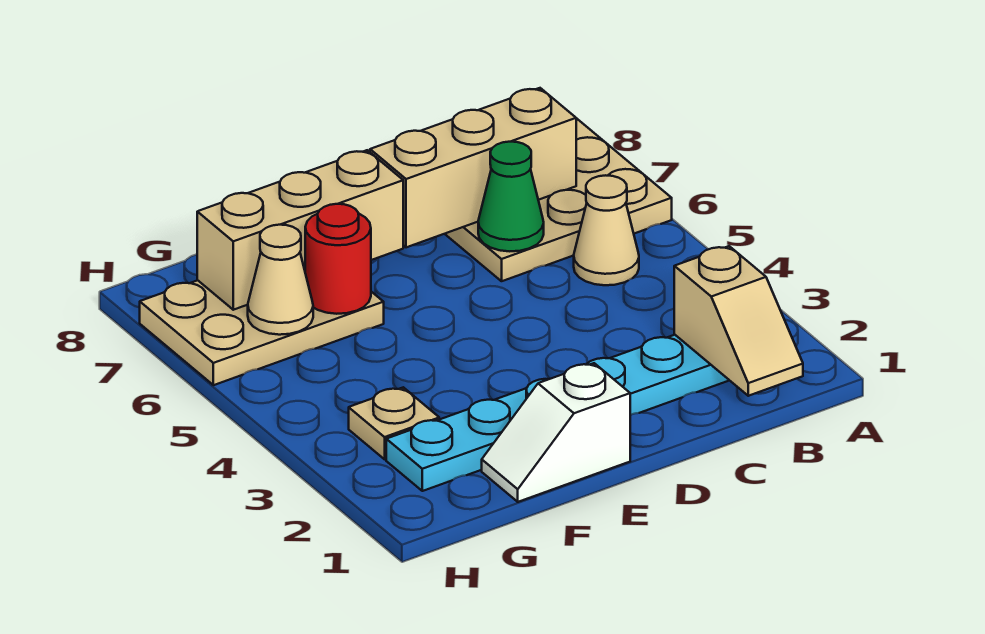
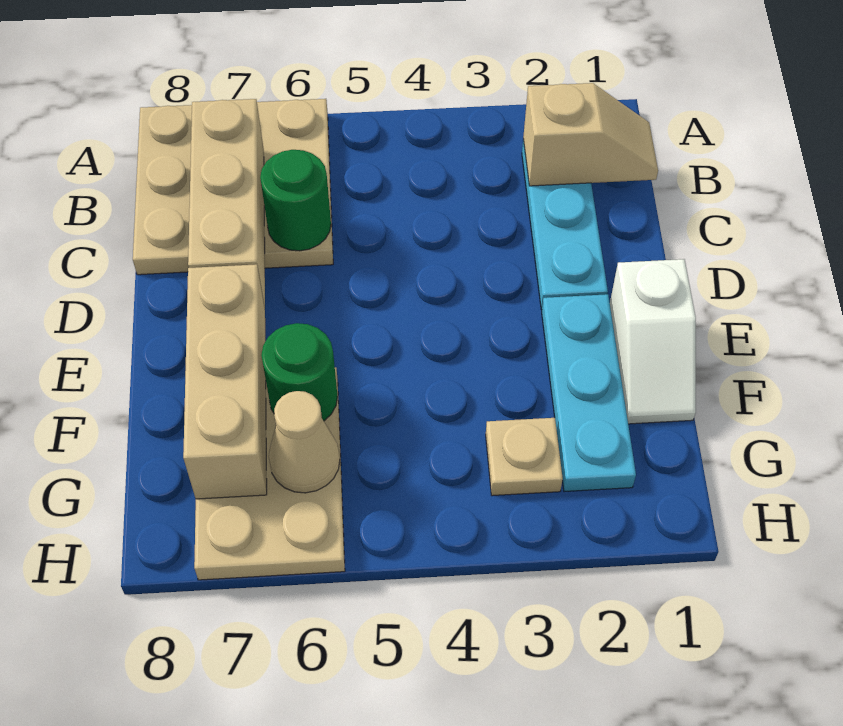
tan 1x1 cone [574,175,639,285] -> none
green 1x1 cone [478,142,544,251] -> green 1x1 round brick [260,150,331,251]
red 1x1 round brick [305,204,371,314] -> green 1x1 round brick [261,323,337,421]

